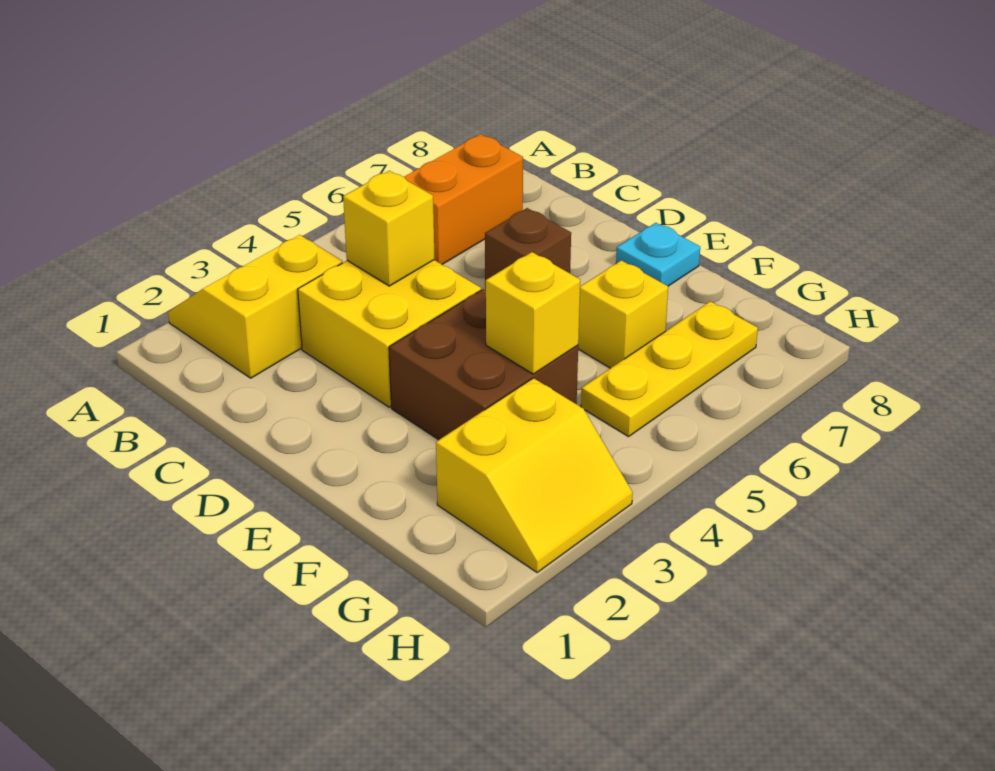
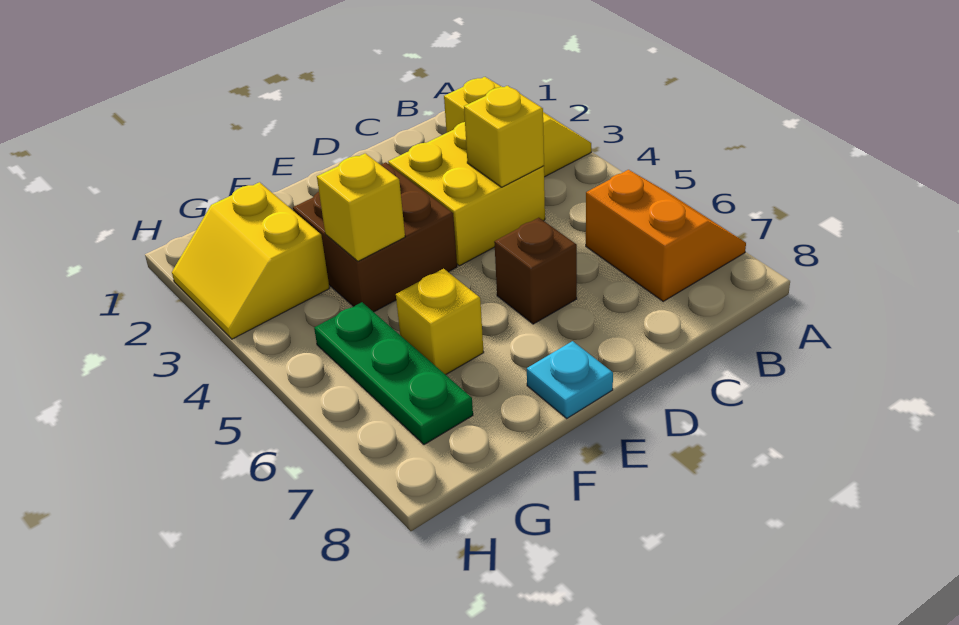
yellow 1x3 plate [581,301,758,437] -> green 1x3 plate [314,302,473,445]

